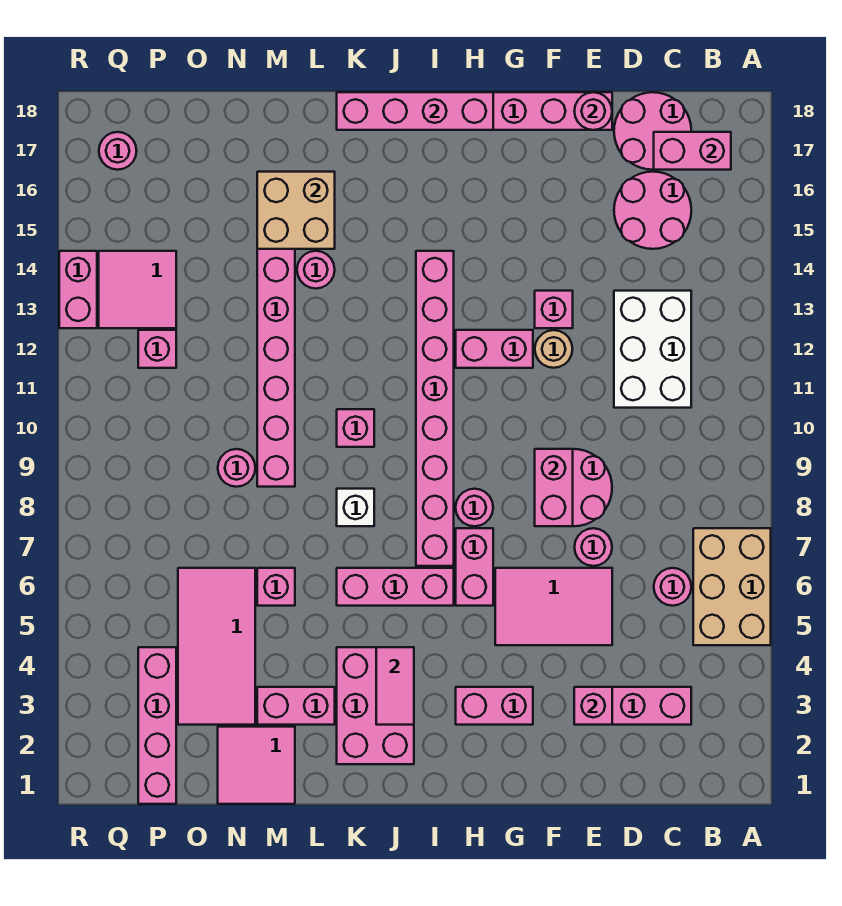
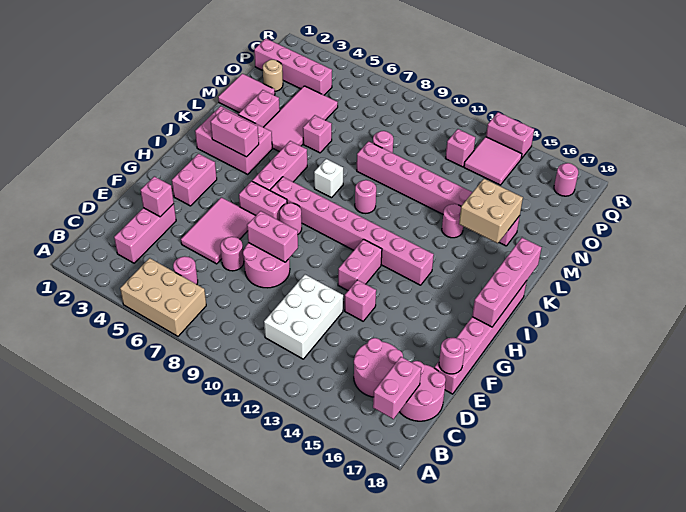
white 2x3 brick [614,291,691,408] -> white 2x3 brick turned to [264,275,343,359]
tan 1x1 round brick [535,330,572,368] -> tan 1x1 round brick moved to [263,60,283,91]
pink 1x2 tile [376,647,414,725] -> pink 1x2 brick [211,109,259,157]
pink 1x1 brick [337,409,374,447] -> pink 1x1 round brick [355,180,376,213]
pink 2x4 tile [178,568,255,725] -> pink 2x4 tile turned to [264,86,338,152]

